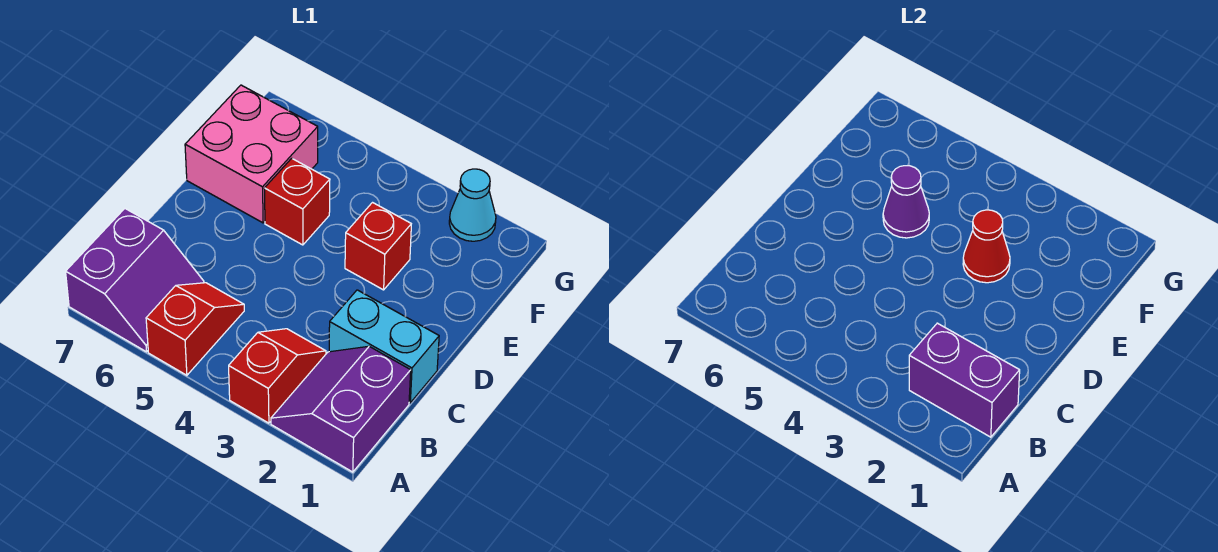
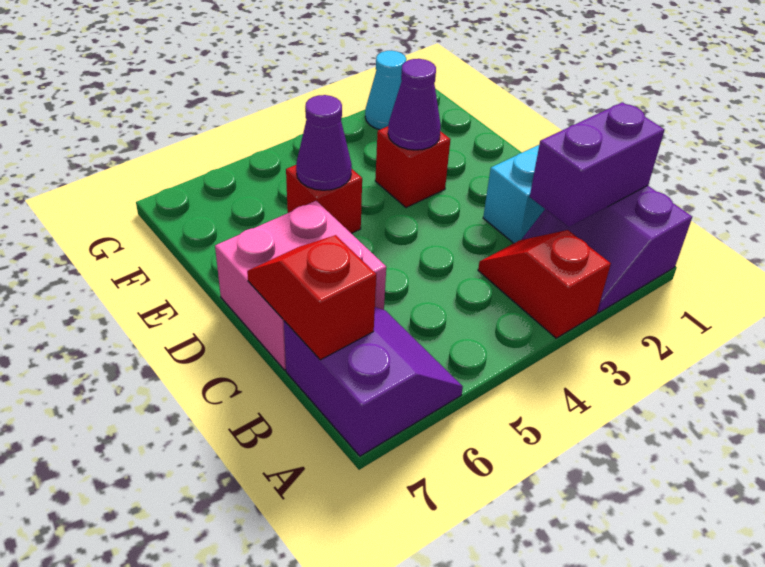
red 1x2 slope [146,283,244,375] -> red 1x2 slope moved to [247,235,376,360]
red 1x1 cone [963,210,1010,283] -> purple 1x1 cone [388,59,441,150]
pink 2x2 brick [185,85,318,223] -> pink 2x2 brick moved to [215,201,386,370]

